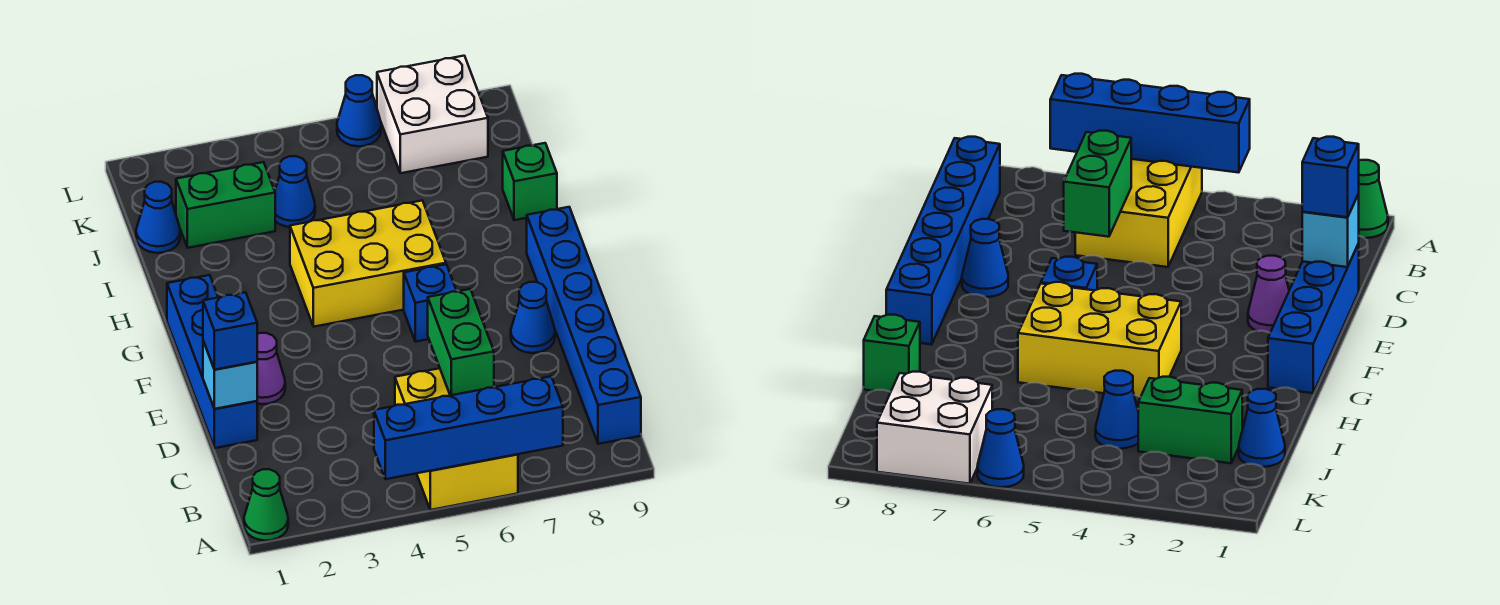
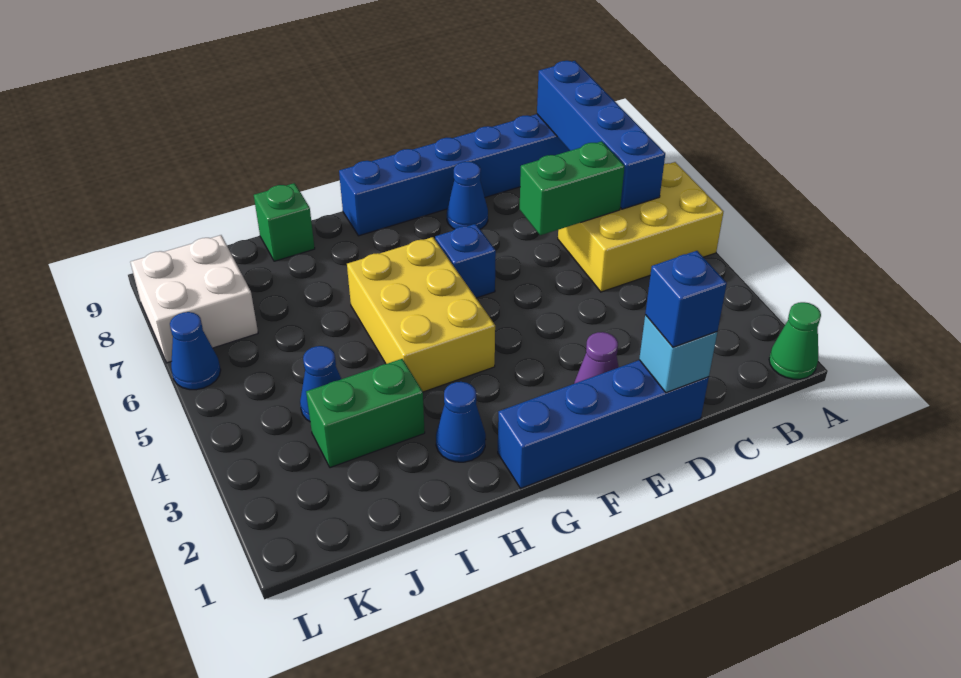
blue 1x4 brick [374,377,563,479] -> blue 1x4 brick moved to [537,61,665,209]
blue 1x1 cone [136,182,180,253] -> blue 1x1 cone moved to [436,382,486,462]
green 1x2 brick [176,162,275,248] -> green 1x2 brick turned to [306,359,425,468]

